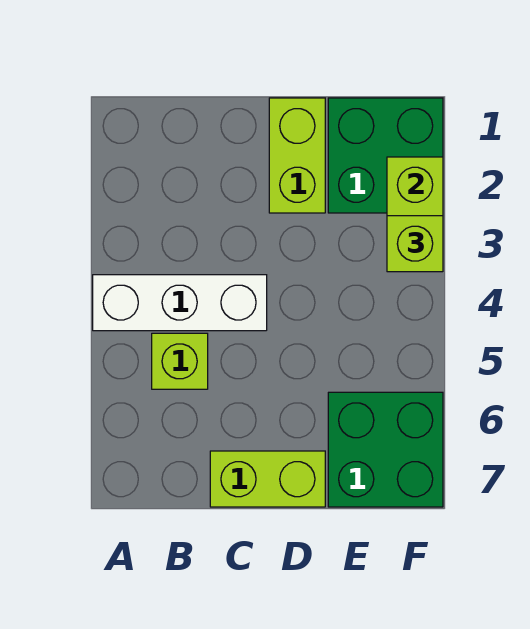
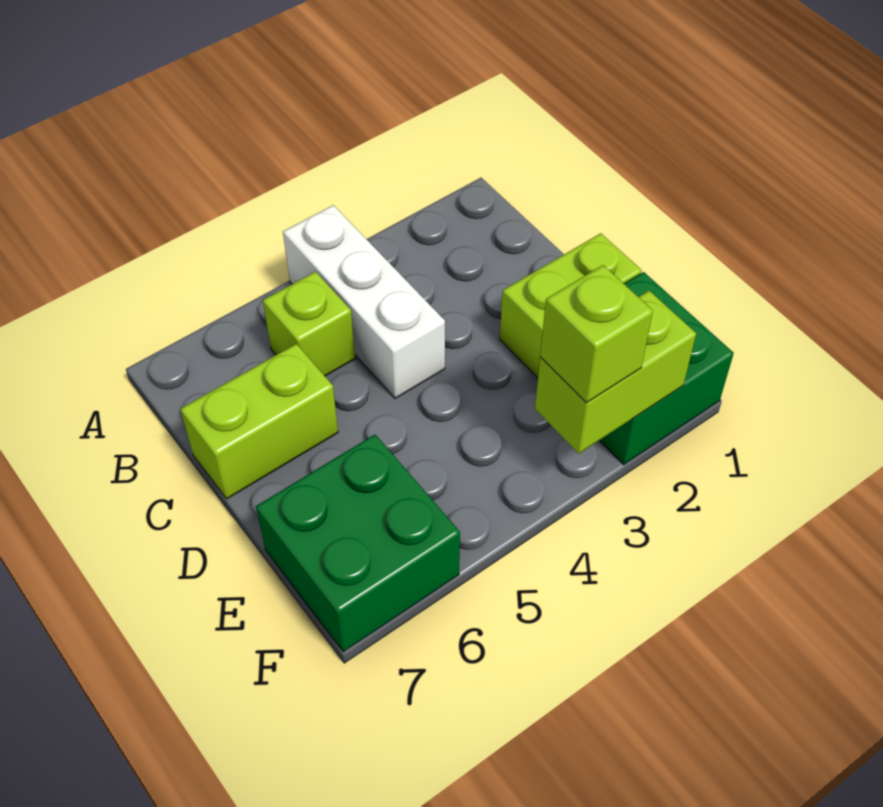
lime 1x2 brick [210,451,325,507] -> lime 1x2 brick turned to [180,344,338,499]

